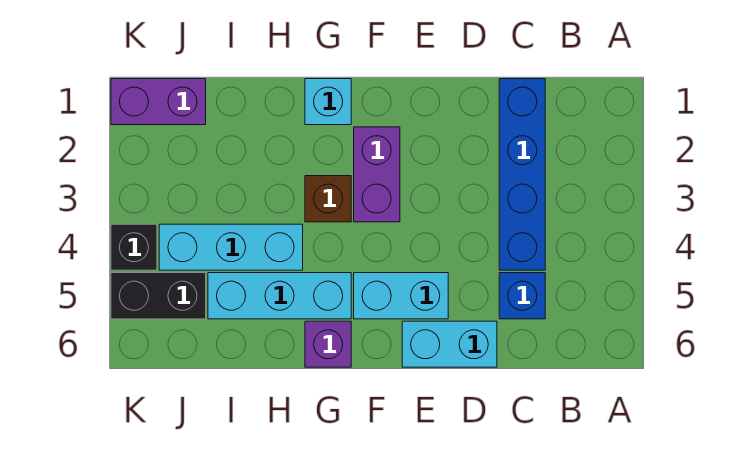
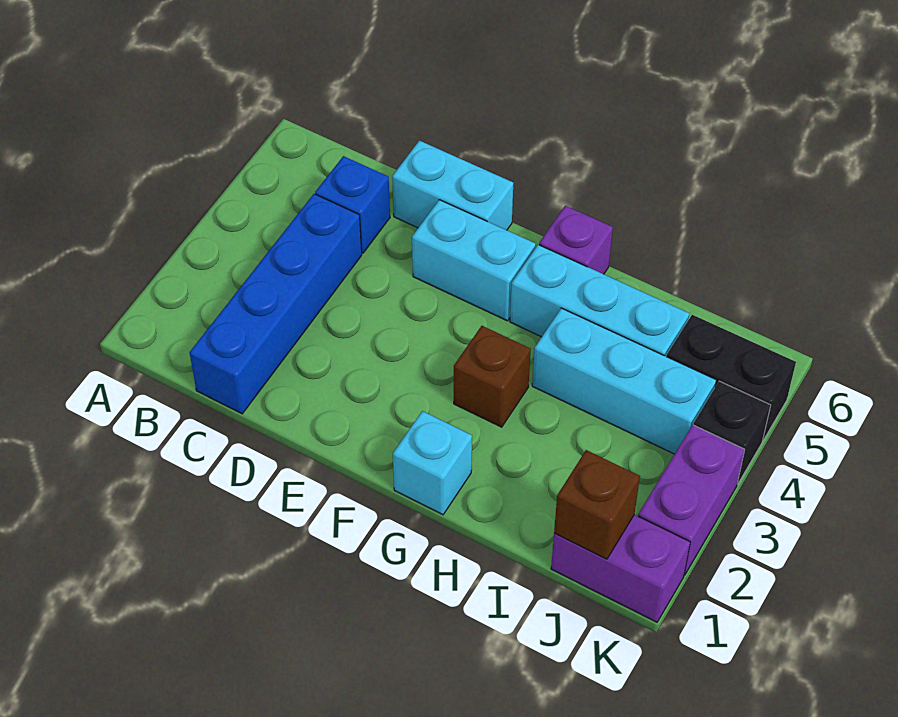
purple 1x2 brick [354,127,400,222] -> purple 1x2 brick moved to [638,425,745,575]
none -> brown 1x1 brick [554,450,640,559]

